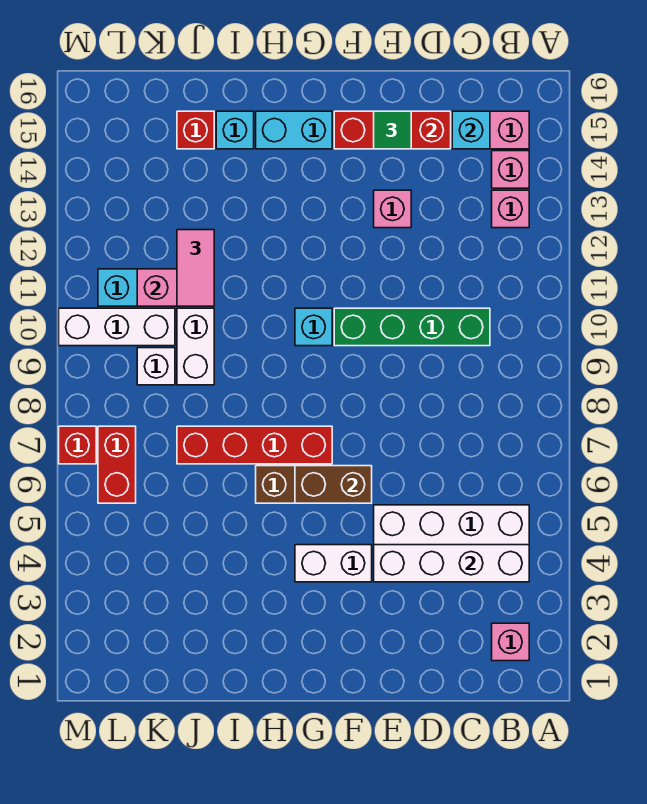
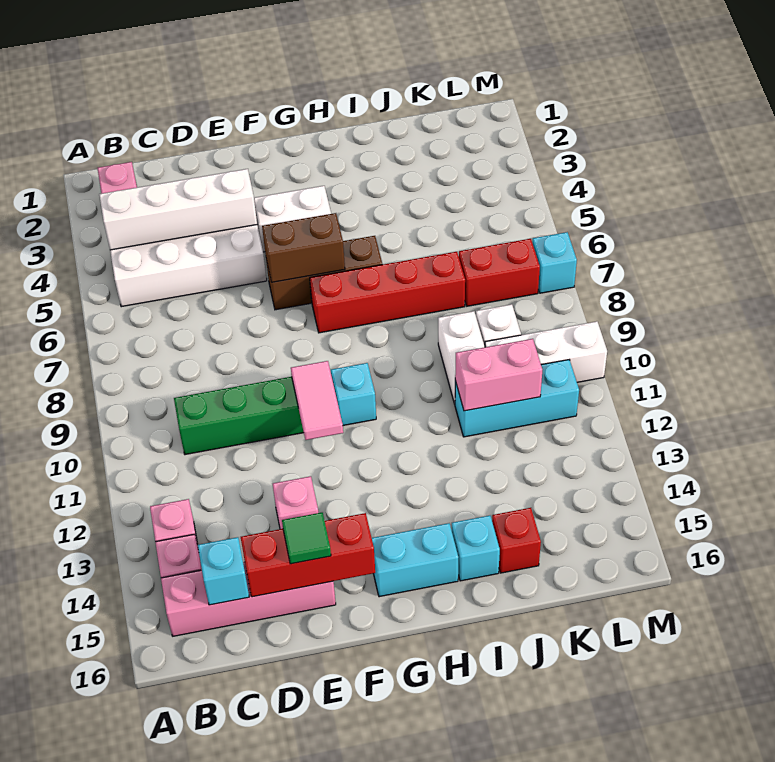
pink 1x2 tile [177,230,214,306] -> pink 1x2 tile moved to [291,361,343,440]
red 1x2 brick [98,426,136,503] -> red 1x2 brick turned to [459,239,540,306]
red 1x1 brick [59,426,96,464] -> cyan 1x1 brick [532,232,577,293]

